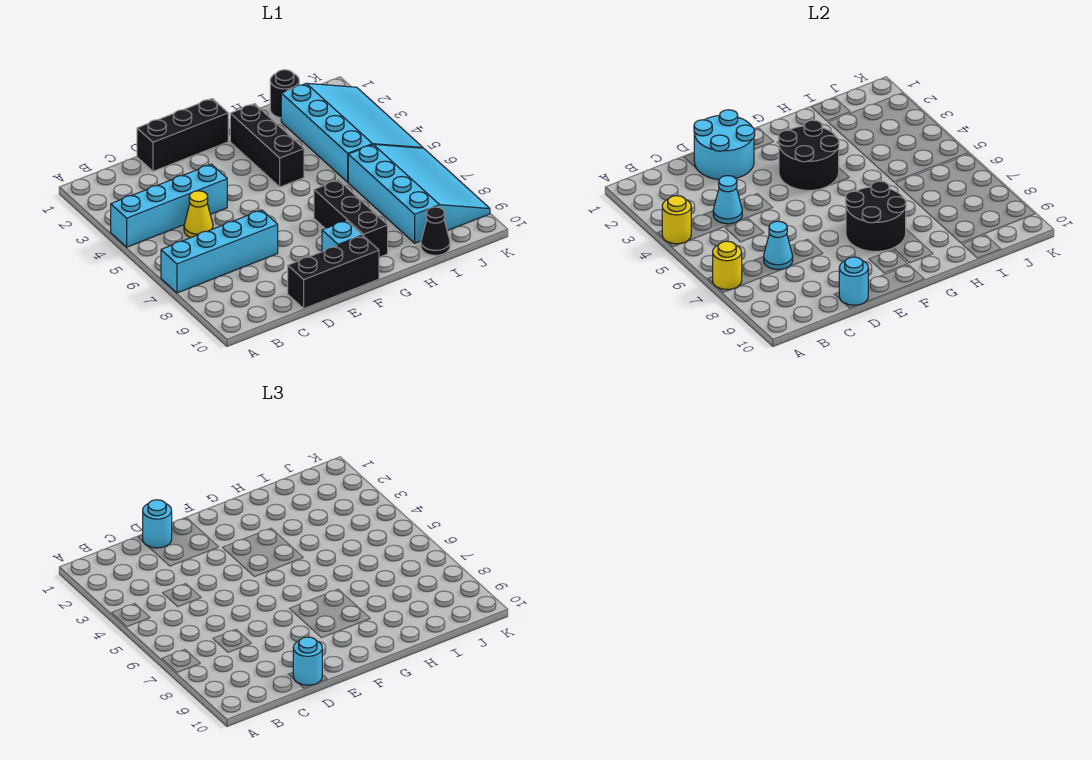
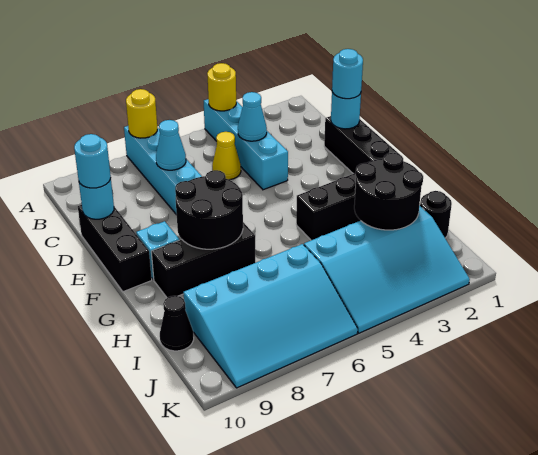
cyan 2x2 round brick [694,110,755,180] -> cyan 1x1 round brick [331,92,361,129]
black 2x2 round brick [779,120,839,190] -> black 2x2 round brick moved to [354,153,423,230]

